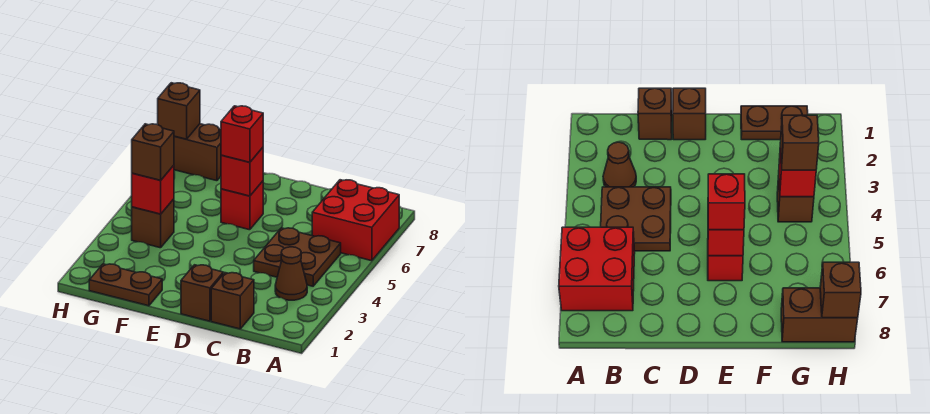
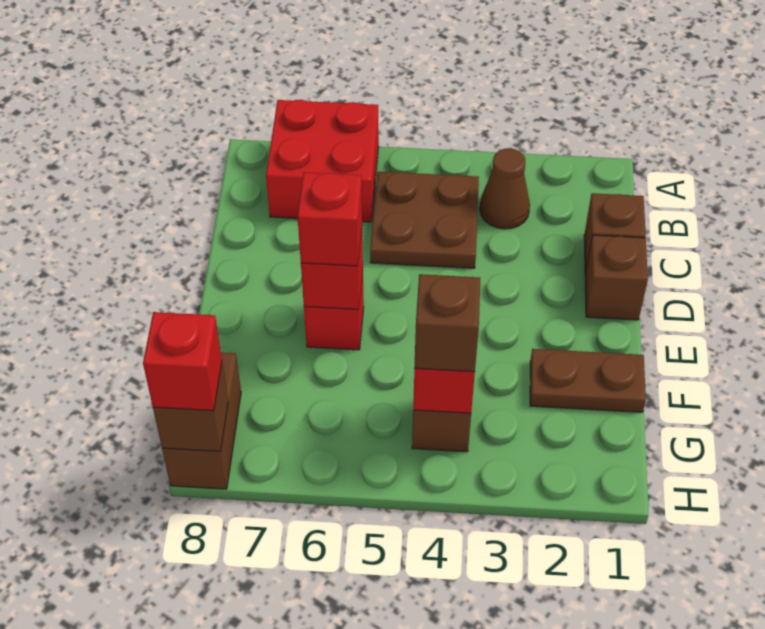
brown 1x2 plate [89,264,162,306] -> brown 1x2 plate turned to [530,349,646,412]
none -> red 1x1 brick [143,312,222,411]

